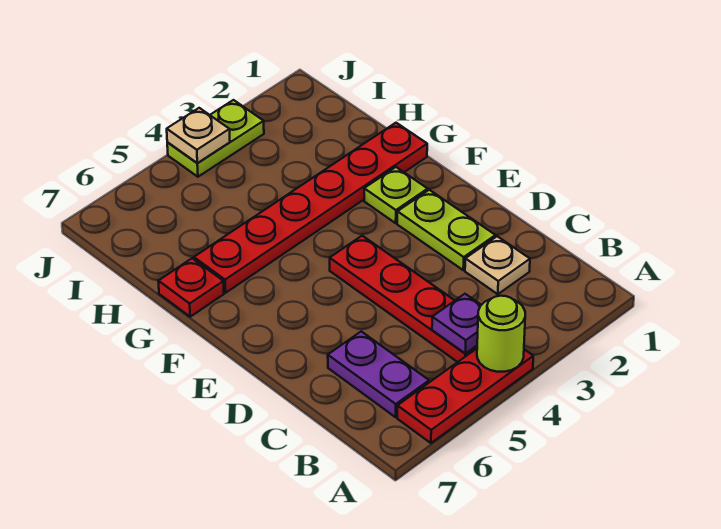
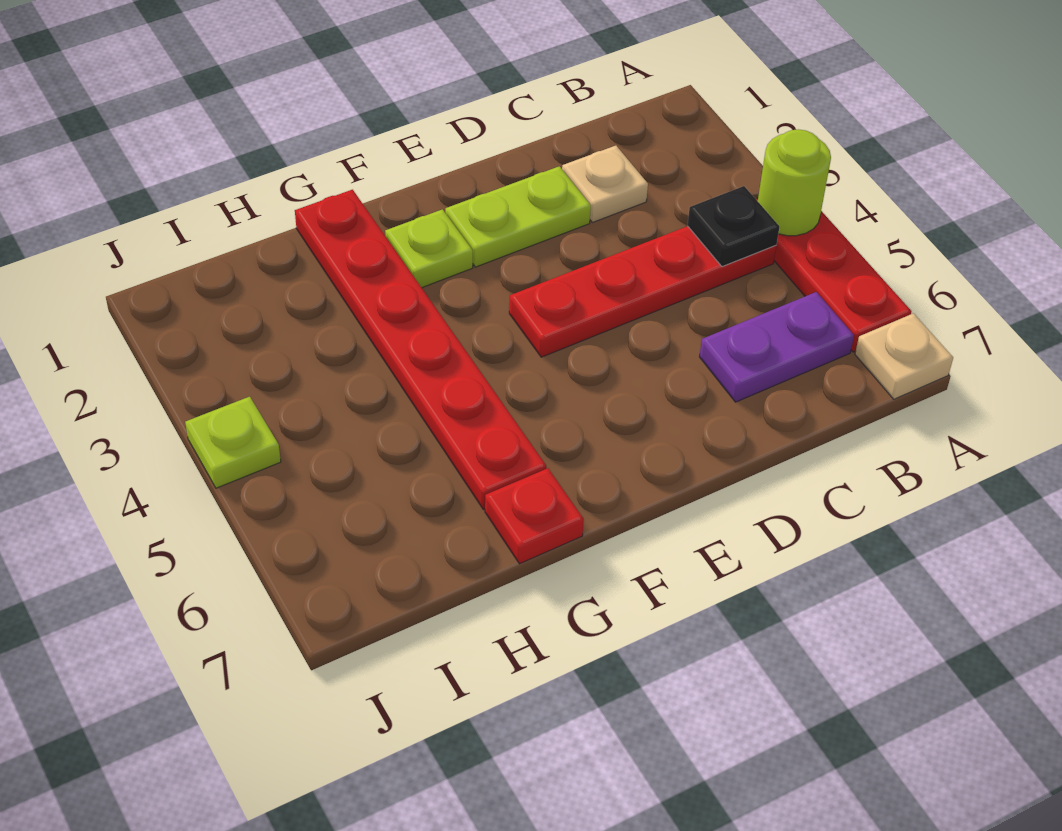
purple 1x1 plate [432,294,481,353] -> black 1x1 plate [687,186,779,267]
lime 1x2 plate [167,100,264,177] -> lime 1x1 plate [185,397,281,488]
tan 1x1 plate [167,108,230,163] -> tan 1x1 plate moved to [855,313,953,399]

